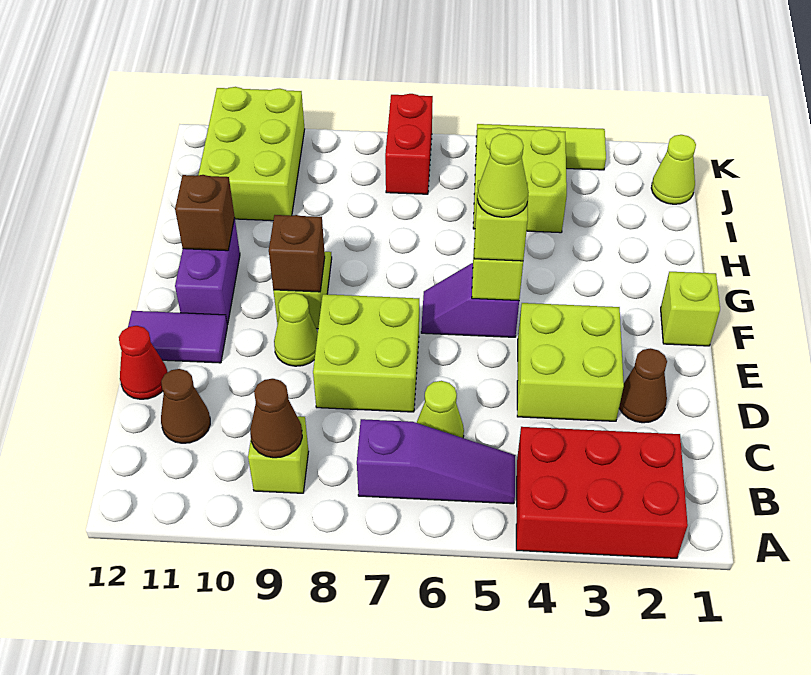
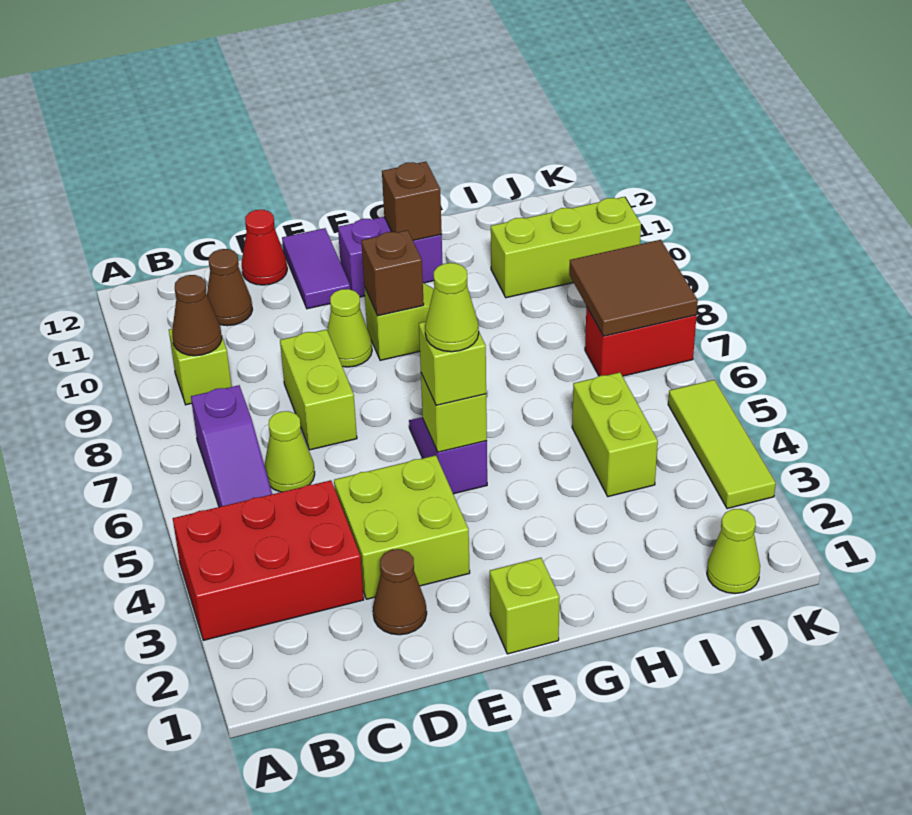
red 2x3 brick [516,427,688,558] -> red 2x3 brick turned to [173,480,364,640]
lime 2x2 brick [313,294,419,412] -> lime 1x2 brick [280,329,357,450]
lime 2x2 brick [473,128,567,233] -> lime 1x2 brick [572,372,658,497]
lime 2x3 brick [198,87,305,221] -> lime 1x3 brick [491,197,641,298]
none -> brown 2x2 tile [569,240,698,336]

